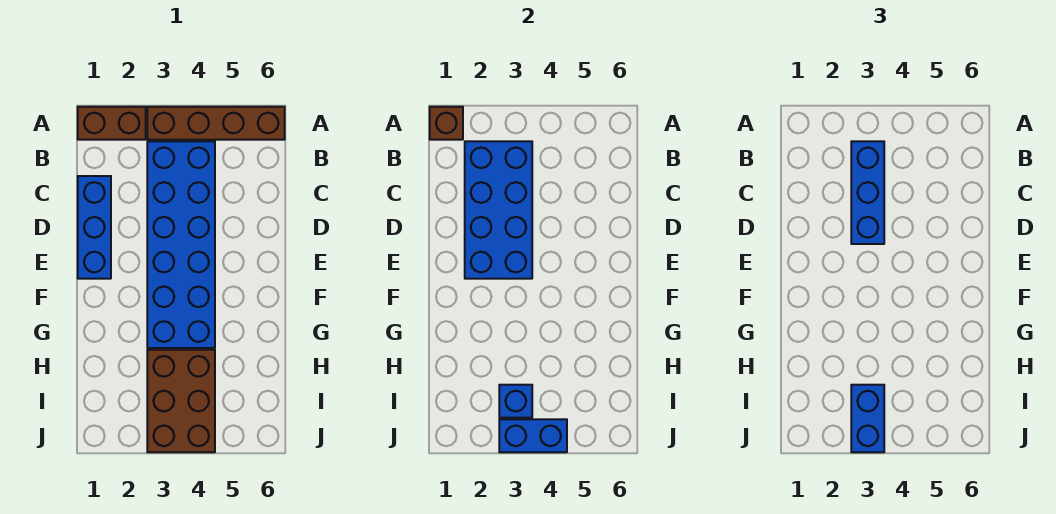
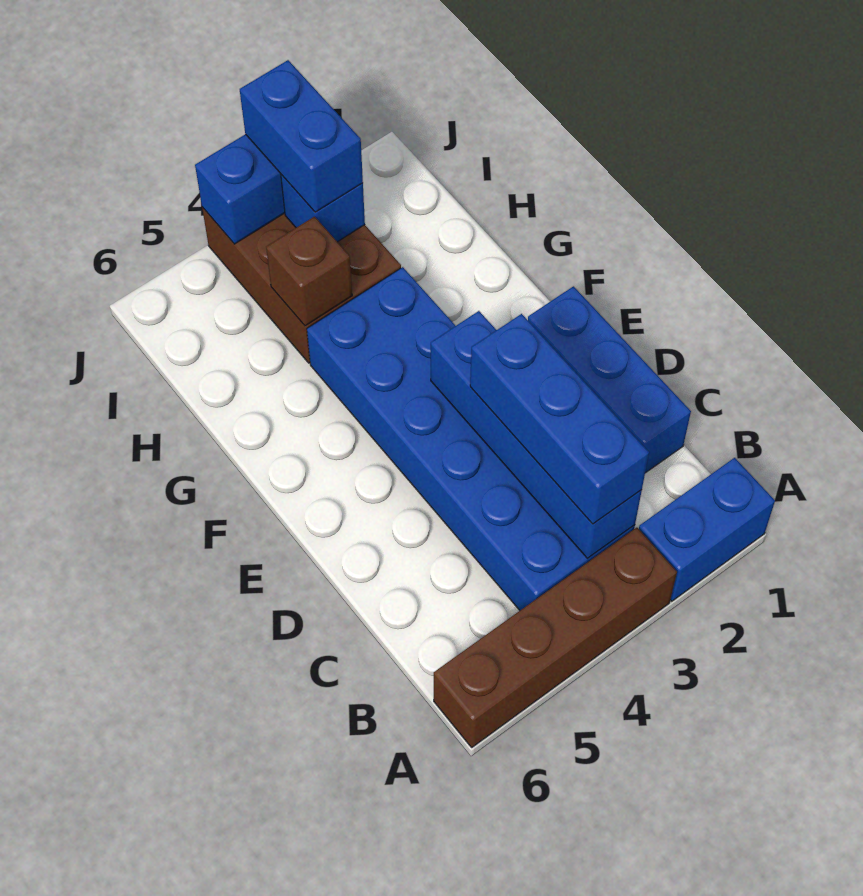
brown 1x2 brick [78,107,146,140] -> blue 1x2 brick [639,458,775,601]
brown 1x1 brick [430,107,463,140] -> brown 1x1 brick moved to [266,217,352,326]
blue 2x4 brick [465,141,532,279] -> blue 1x4 brick [431,311,642,559]

